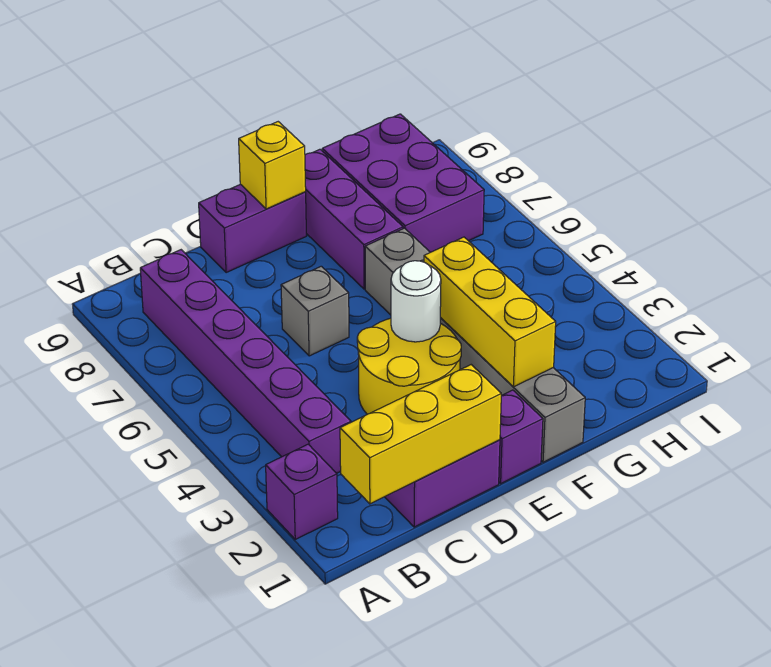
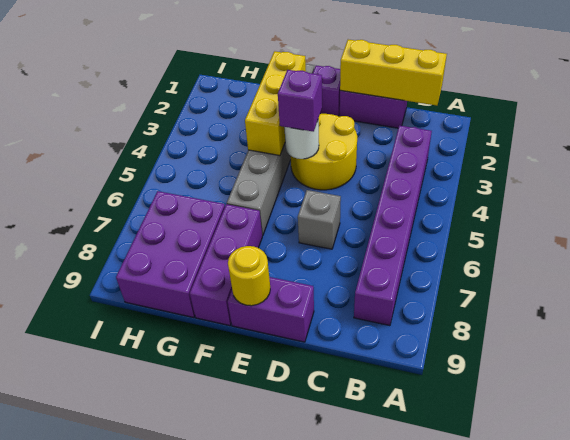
purple 1x1 brick [266,444,338,539] -> purple 1x1 brick moved to [278,70,322,132]
yellow 1x1 brick [239,122,306,209] -> yellow 1x1 round brick [228,246,270,306]

